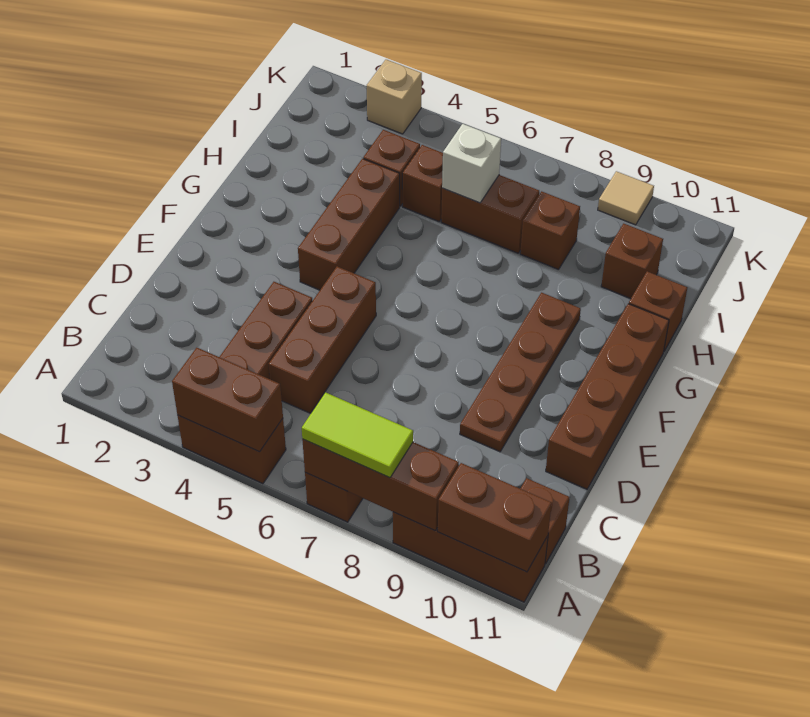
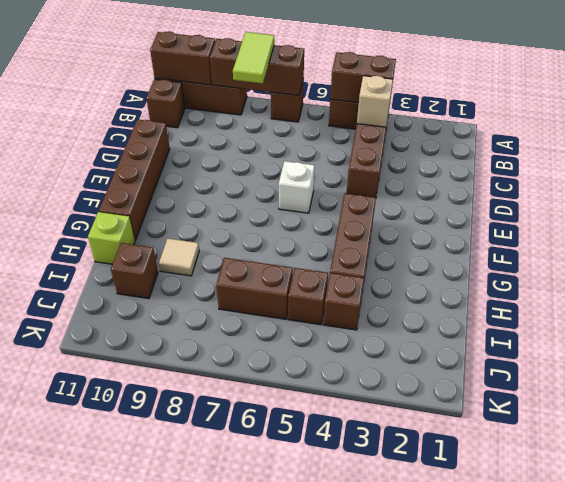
lime 1x2 tile [302,392,413,478] -> lime 1x2 tile turned to [233,32,274,84]
brown 1x3 brick [269,266,376,413] -> none
brown 1x4 plate [460,293,581,452] -> none
brown 1x1 brick [629,271,687,351] -> lime 1x1 brick [88,212,135,264]
white 1x1 brick [442,124,501,203] -> white 1x1 brick moved to [279,161,315,213]
brown 1x1 brick [520,191,580,270] -> none
tan 1x1 brick [367,60,422,134] -> tan 1x1 brick moved to [357,76,393,127]
tan 1x1 tile [598,171,654,225] -> tan 1x1 tile moved to [159,238,199,276]

